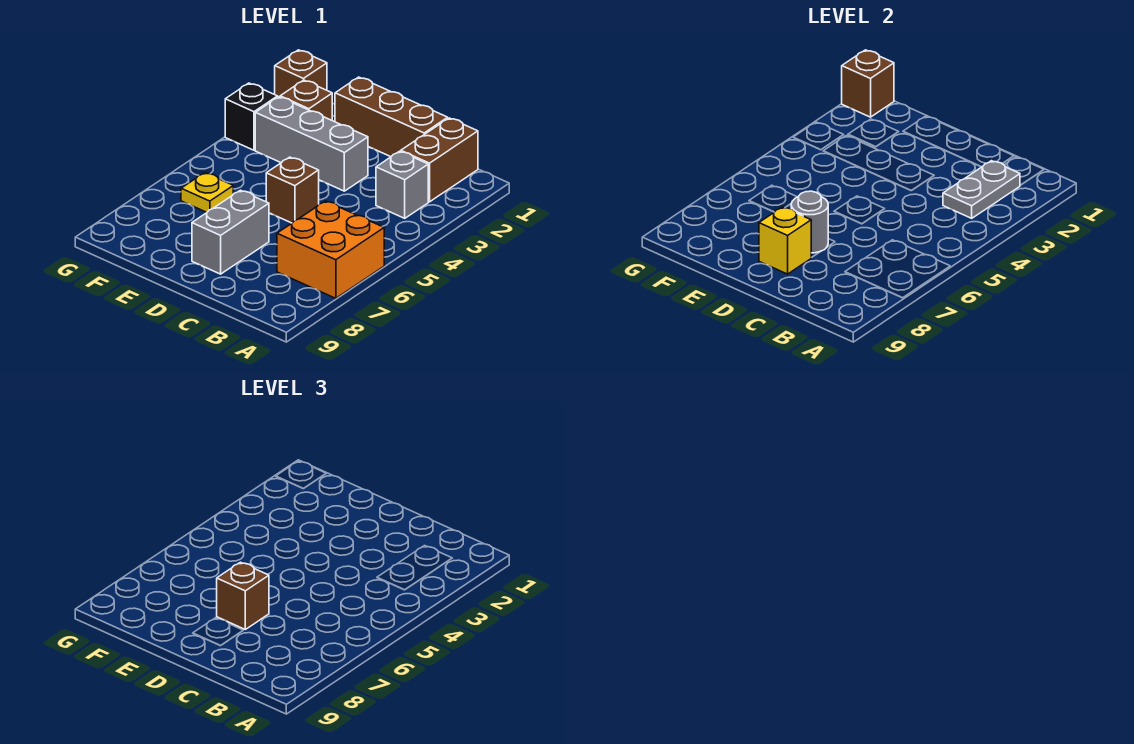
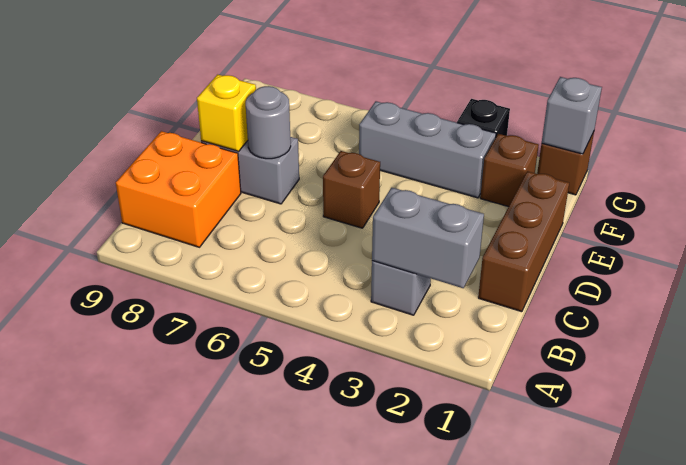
orange 2x2 brick [277,201,384,298] -> orange 2x2 brick moved to [116,131,241,247]
brown 1x2 brick [401,118,478,202] -> none
grey 1x2 plate [943,161,1020,218] -> grey 1x2 brick [372,188,484,288]
grey 1x3 brick [255,97,368,191] -> grey 1x3 brick turned to [359,101,496,198]
brown 1x1 brick [217,562,269,629] -> none
yellow 1x1 plate [181,173,233,212] -> none
brown 1x1 brick [842,50,894,117] -> grey 1x1 brick [542,77,602,154]

